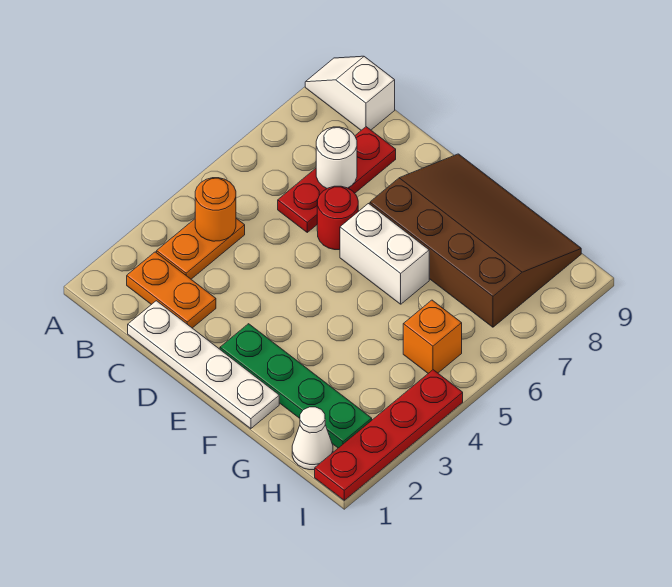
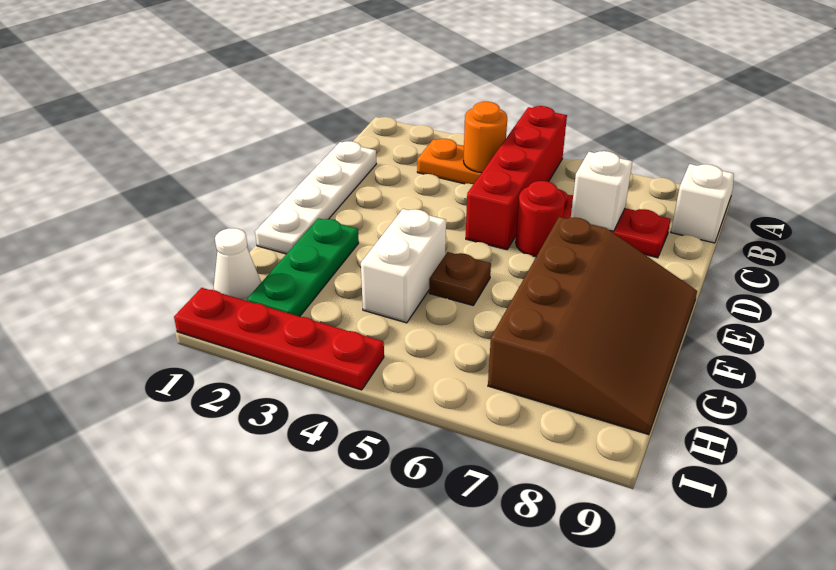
none -> red 1x4 brick [466,106,567,250]
orange 1x2 plate [127,252,216,328] -> none
white 1x1 round brick [316,127,357,188] -> white 1x1 brick [571,151,632,231]
green 1x4 plate [220,324,372,448] -> green 1x3 plate [247,218,359,317]
white 1x2 brick [340,204,429,304] -> white 1x2 brick moved to [361,209,446,323]
none -> brown 1x1 plate [429,252,491,305]
orange 1x1 brick [403,300,462,373] -> none

